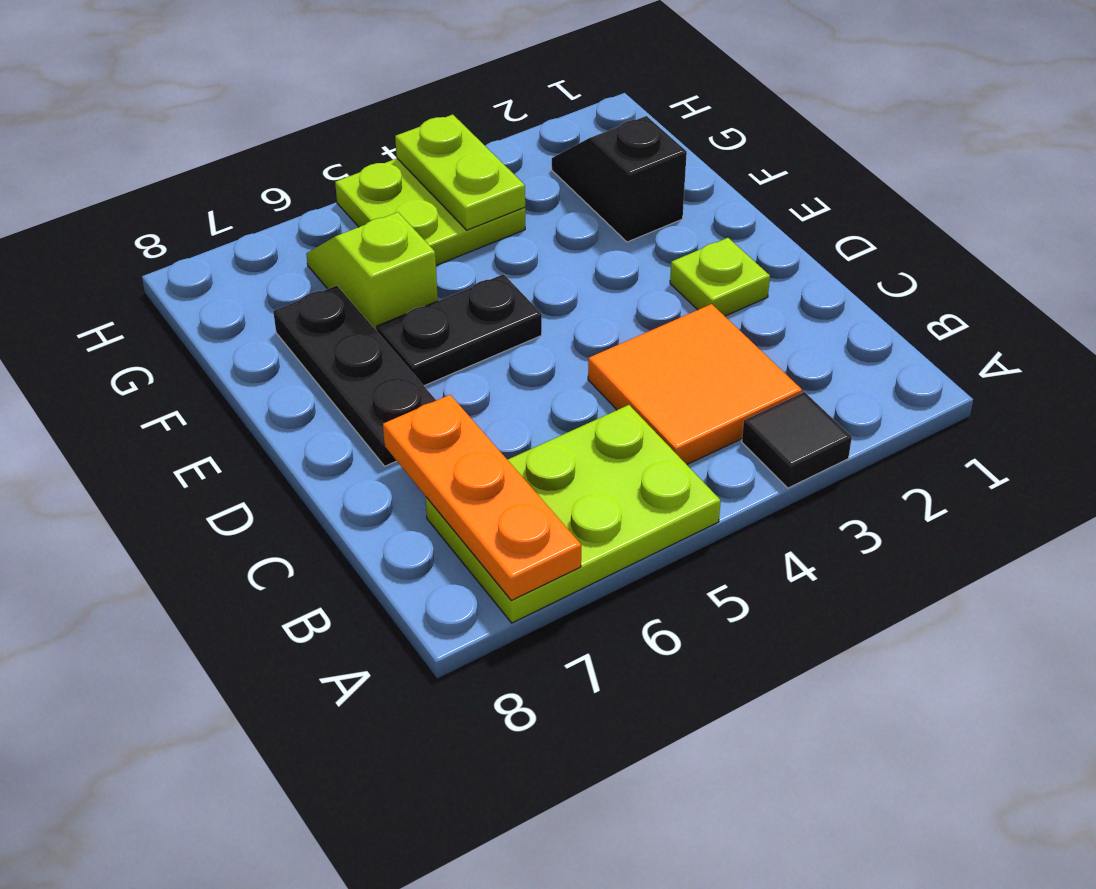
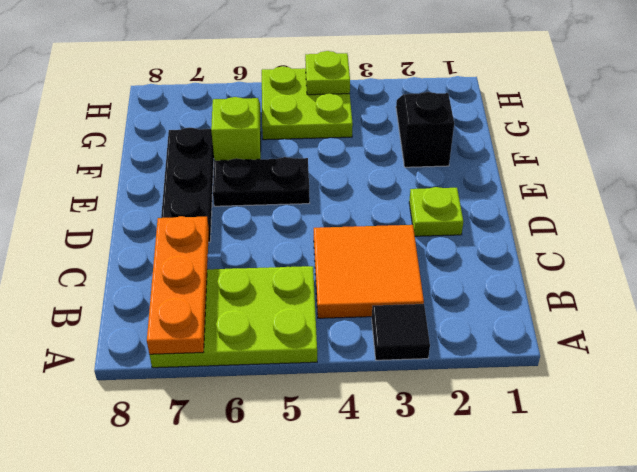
lime 1x2 plate [395,115,525,230] -> lime 1x1 plate [305,51,350,95]

